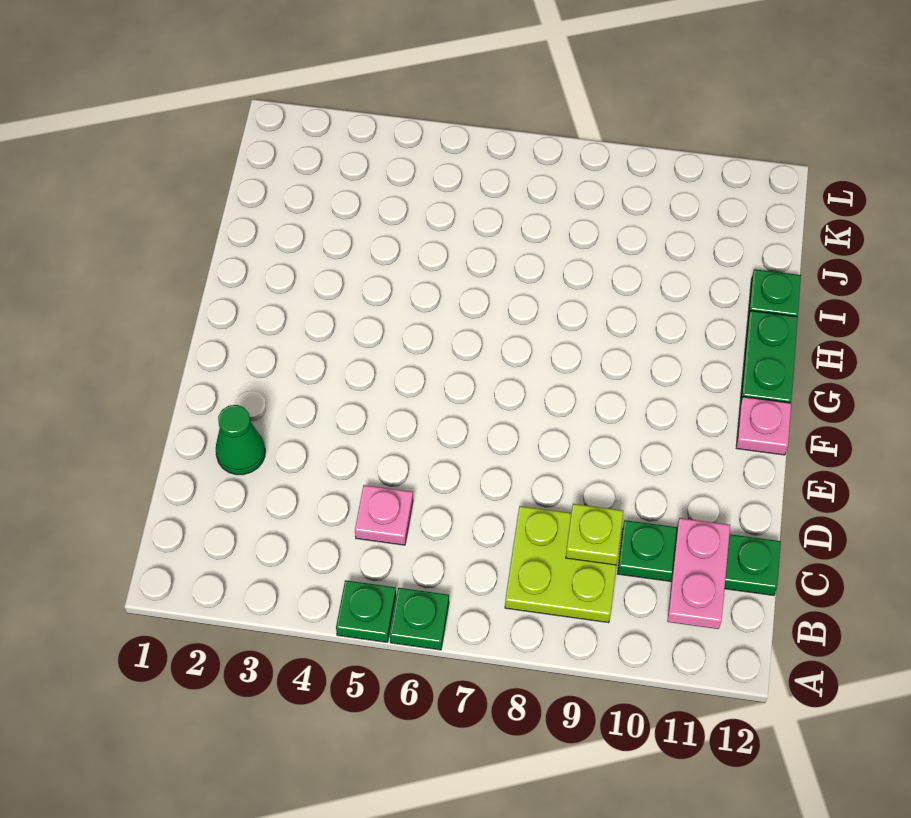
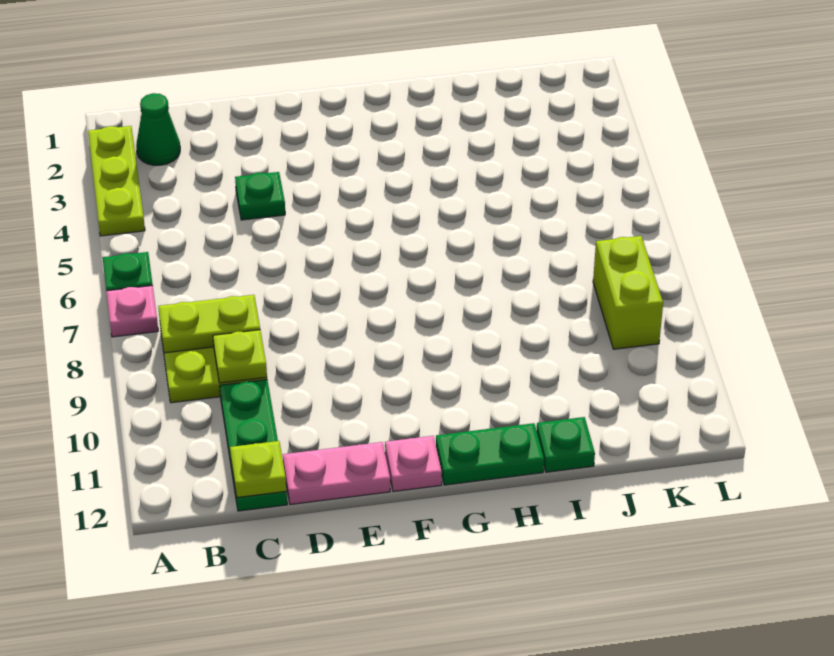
none -> lime 1x3 plate [88,126,145,236]
green 1x1 plate [336,580,396,642] -> green 1x1 plate moved to [235,172,285,220]
none -> lime 1x2 plate [158,295,260,353]
pink 1x2 plate [667,518,730,629] -> pink 1x2 plate moved to [283,442,390,505]
pink 1x1 plate [355,485,413,545] -> pink 1x1 plate moved to [106,286,158,337]
none -> lime 1x1 plate [230,441,286,498]
green 1x1 cone [216,405,265,475] -> green 1x1 cone moved to [136,93,180,165]
none -> lime 1x2 brick [593,236,663,349]

